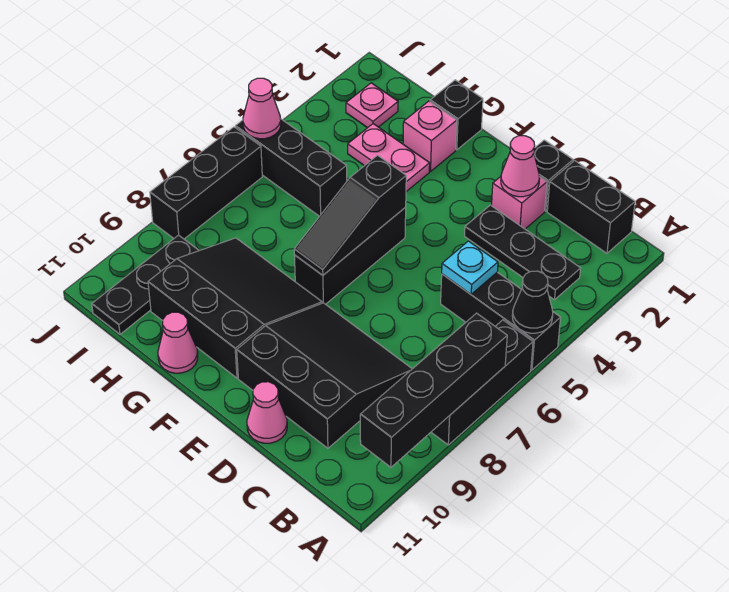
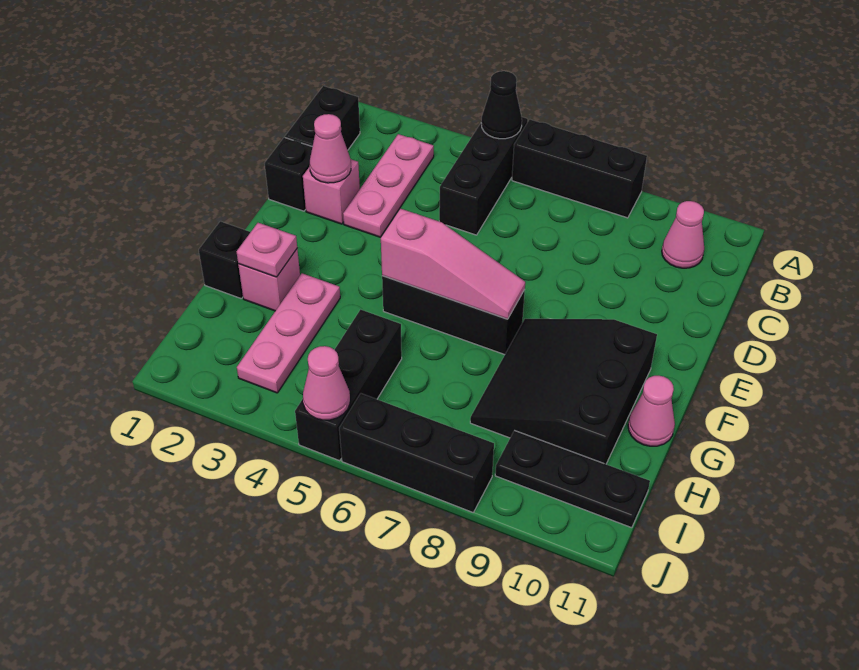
black 1x4 brick [360,313,507,467] -> none
black 1x3 plate [465,205,581,300] -> pink 1x3 plate [343,134,434,237]
cyan 1x1 plate [442,241,498,294] -> none
black 3x3 slope [237,303,412,448] -> none
pink 1x1 cone [247,382,287,443] -> pink 1x1 cone moved to [662,201,704,268]
black 1x3 slope [294,155,406,275] -> pink 1x3 slope [381,209,525,319]
pink 1x2 plate [348,124,430,192] -> pink 1x3 plate [237,273,340,393]
pink 1x1 plate [346,83,398,128] -> pink 1x1 plate moved to [237,223,297,277]

